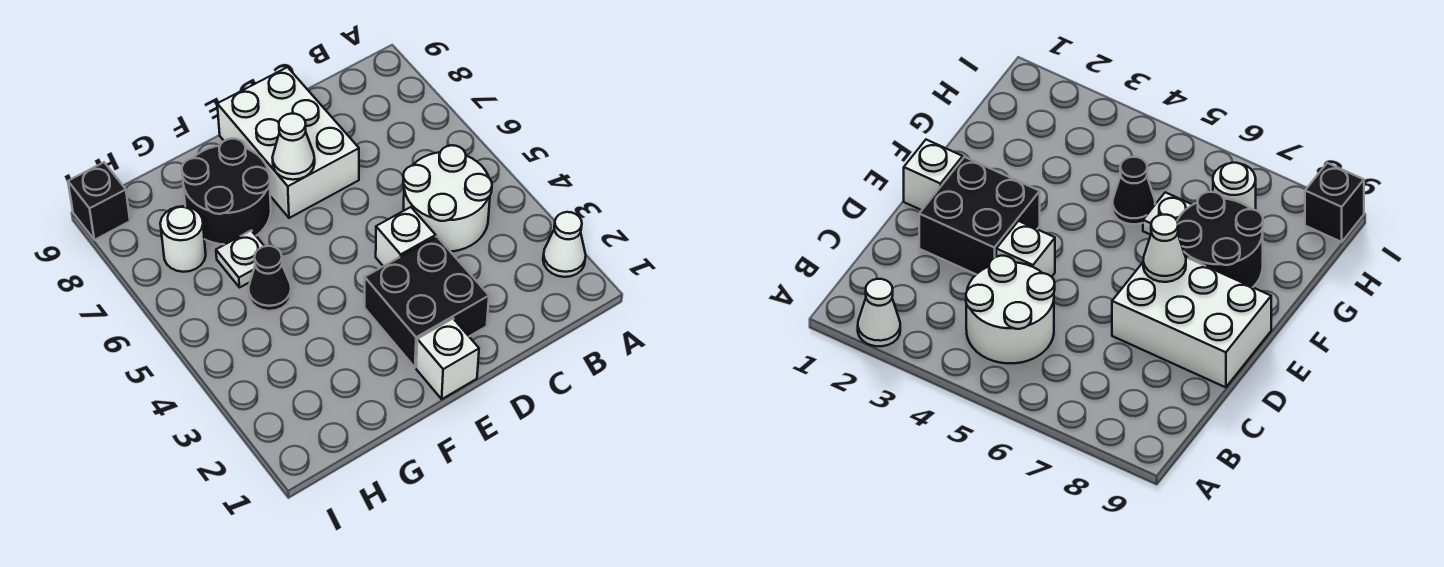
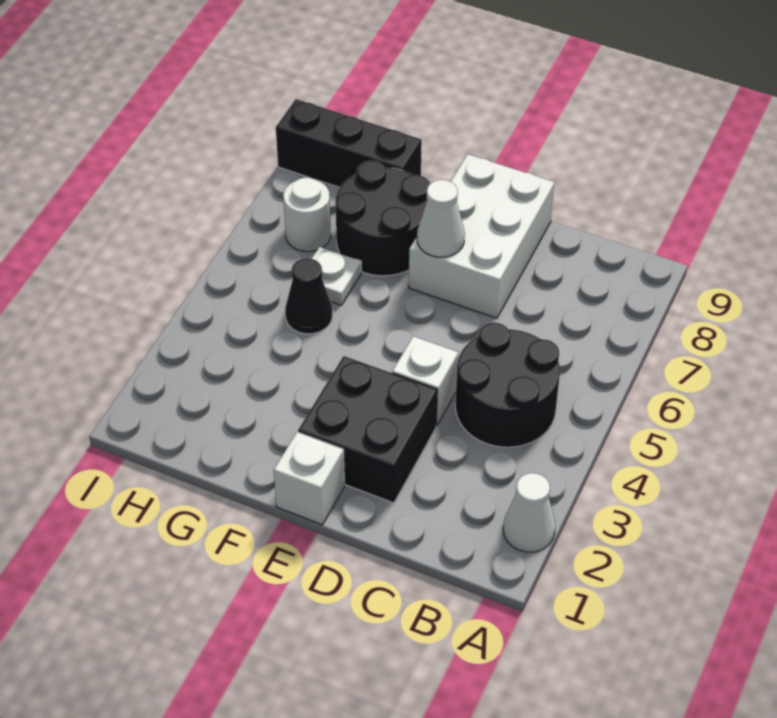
white 2x2 round brick [403,145,492,252] -> black 2x2 round brick [455,323,560,447]
black 1x1 brick [68,162,130,240] -> black 1x3 brick [276,99,422,187]

